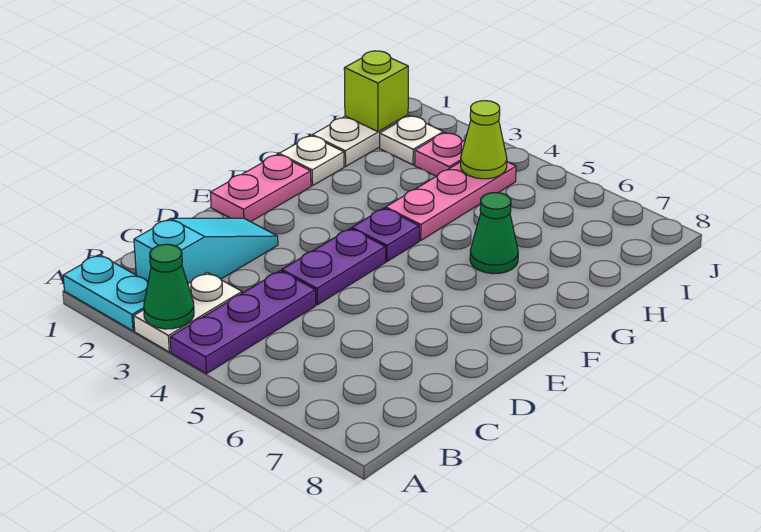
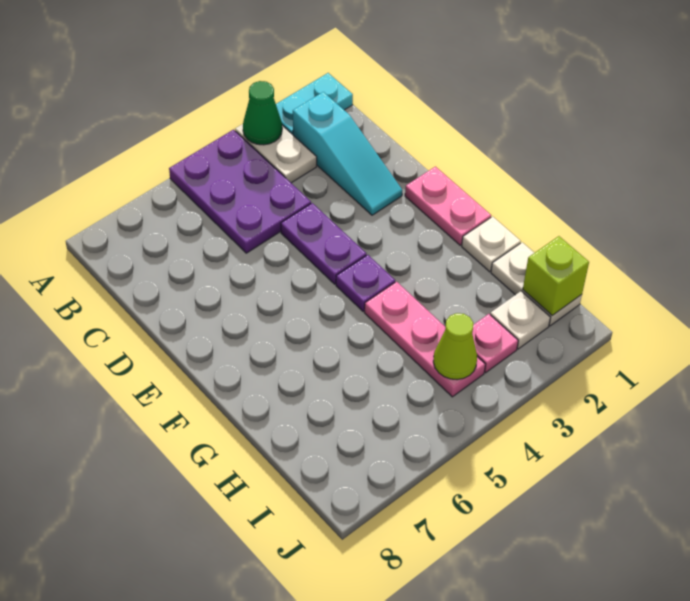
purple 1x3 plate [170,271,316,374] -> purple 2x3 plate [169,130,311,253]
green 1x1 cone [470,193,518,274] -> none

